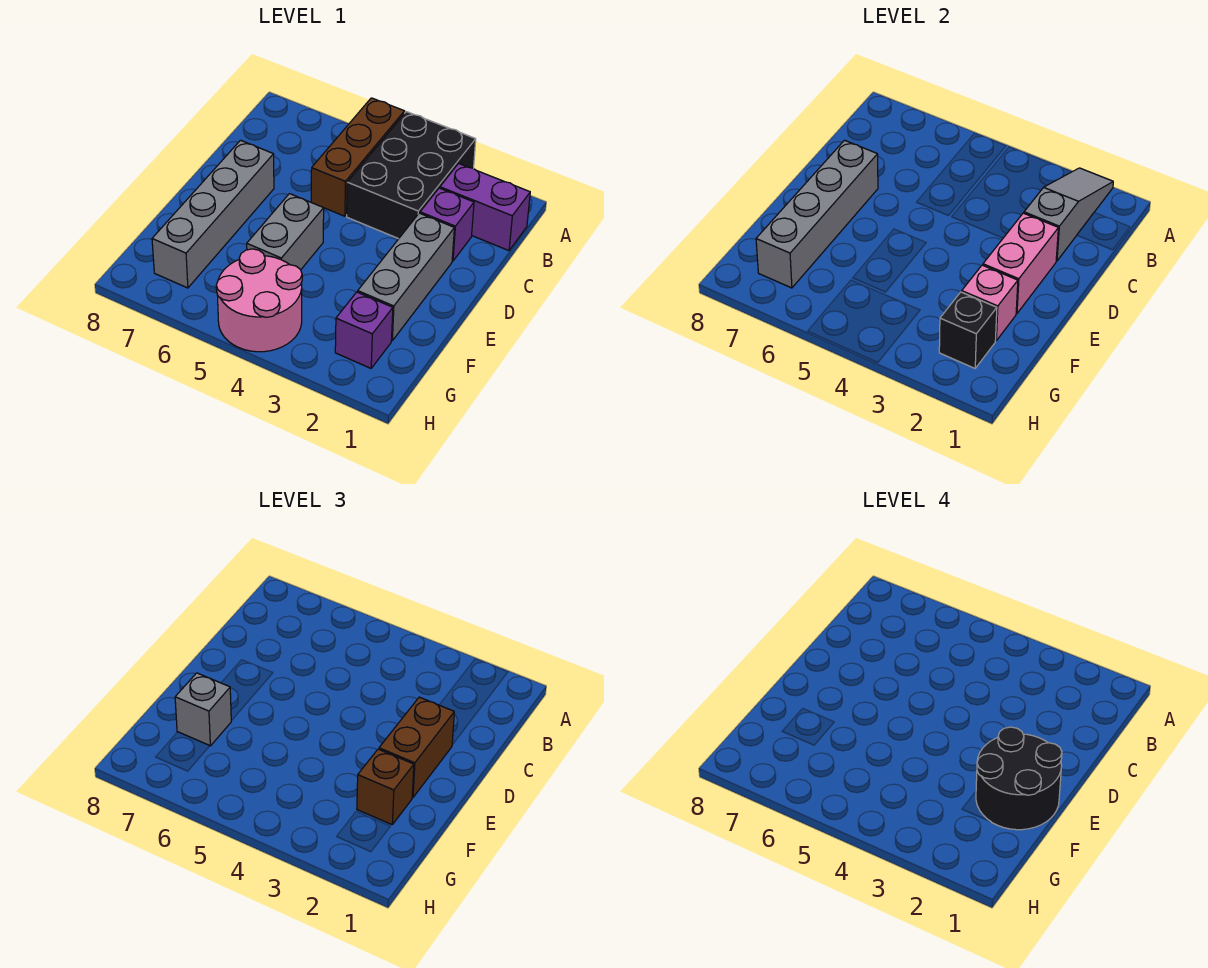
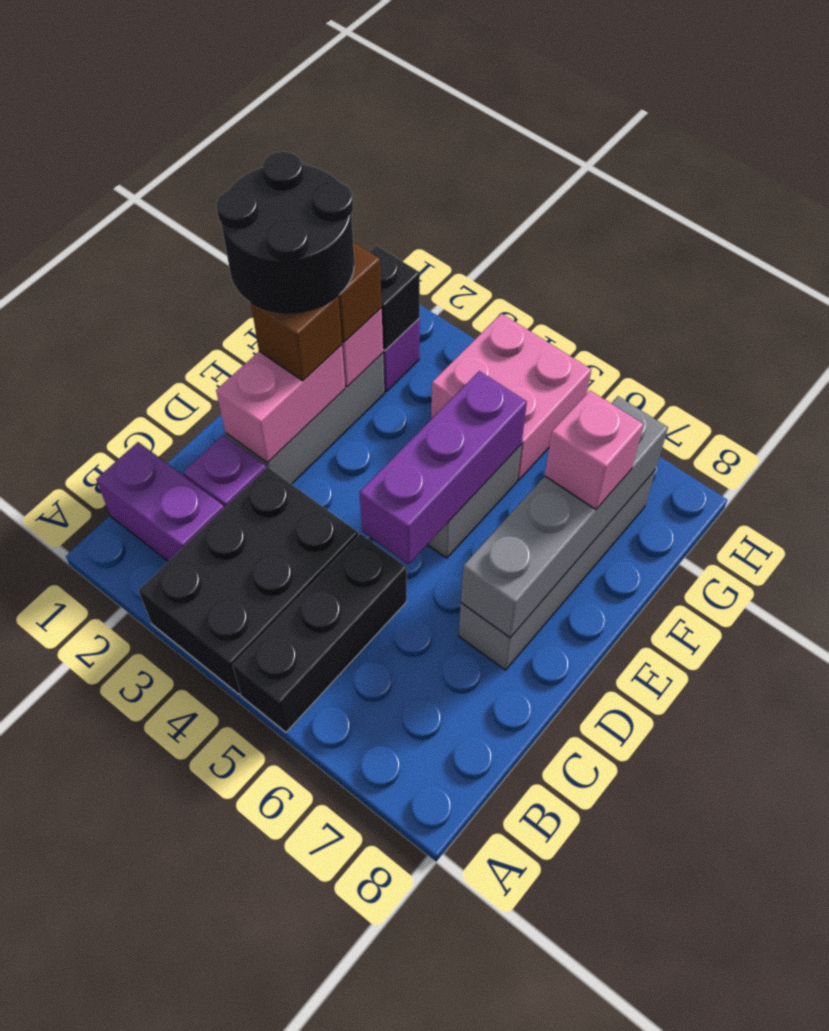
grey 1x3 slope [1024,168,1113,261] -> none
brown 1x3 brick [311,98,405,216] -> black 1x3 brick [232,534,407,732]
brown 1x2 brick [379,697,454,798] -> brown 1x1 brick [251,296,342,381]
none -> purple 1x3 brick [360,371,527,564]
grey 1x1 brick [175,673,231,746] -> pink 1x1 brick [545,391,643,510]
pink 2x2 round brick [216,249,302,352] -> pink 2x2 brick [431,313,591,480]

